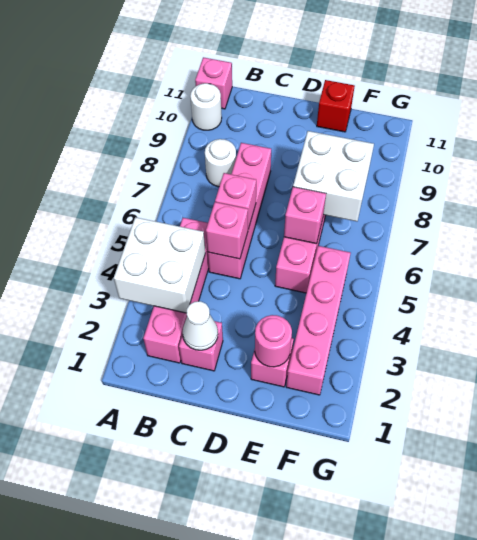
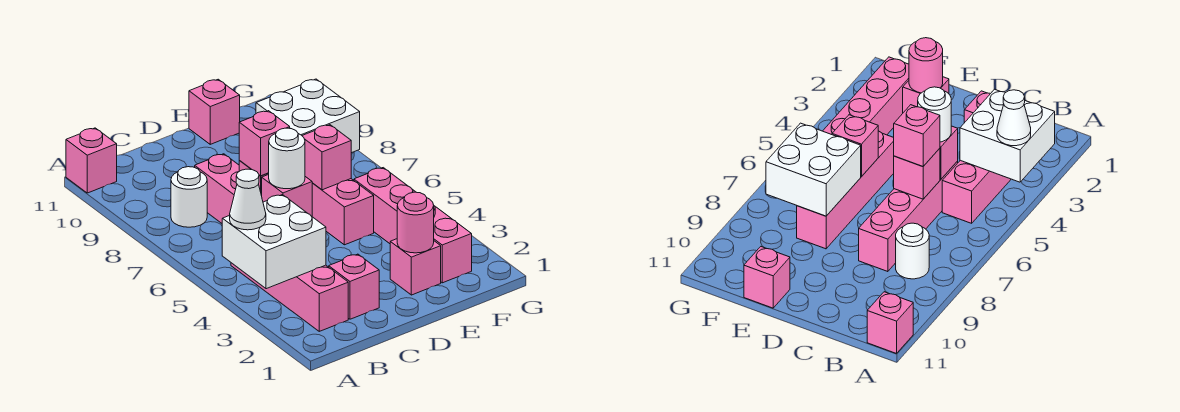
white 1x1 round brick [190,83,222,130] -> white 1x1 round brick moved to [269,128,305,189]
white 1x1 cone [182,301,218,350] -> white 1x1 cone moved to [230,169,266,230]
none -> pink 1x1 brick [239,111,290,176]
red 1x1 brick [317,80,355,132] -> pink 1x1 brick [189,79,240,144]

